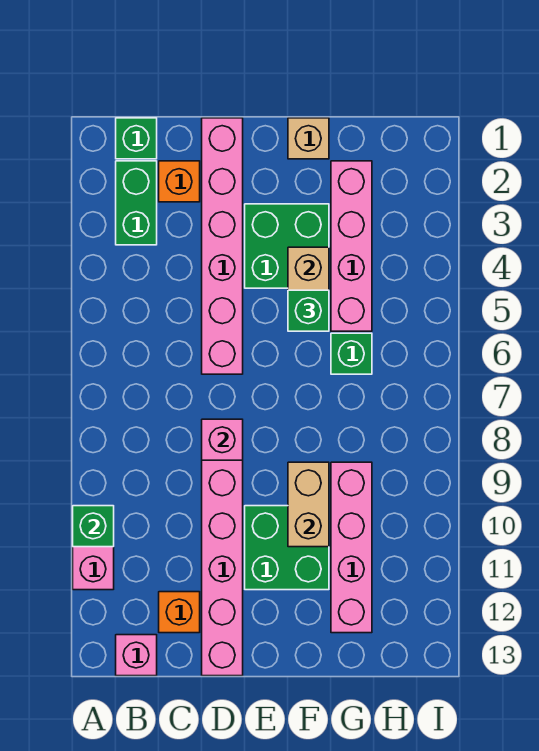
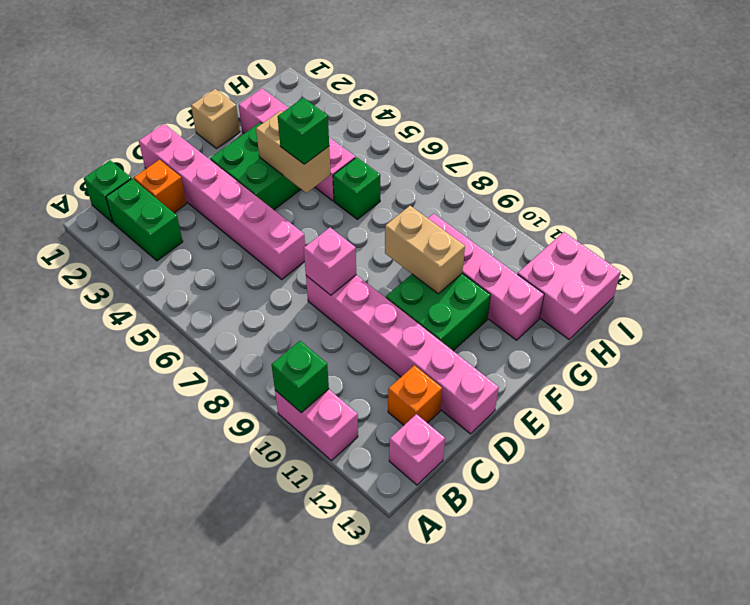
none -> pink 2x2 brick [518,232,621,339]

